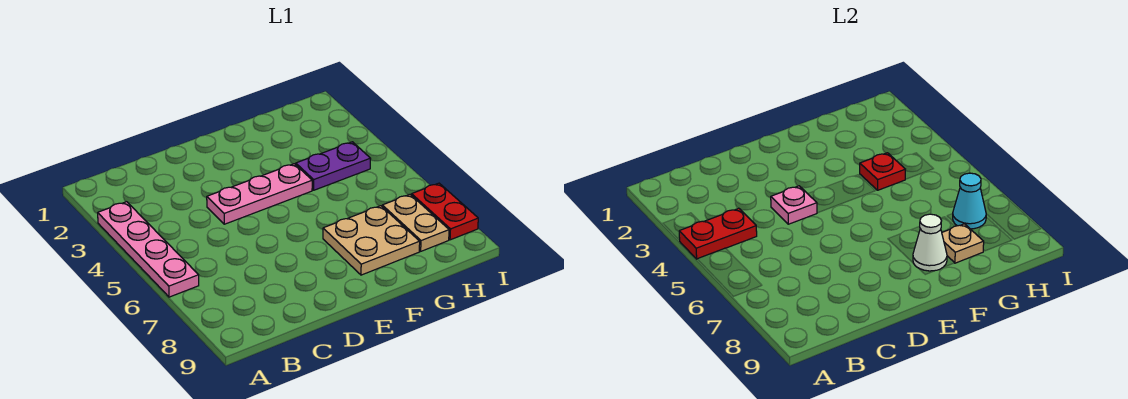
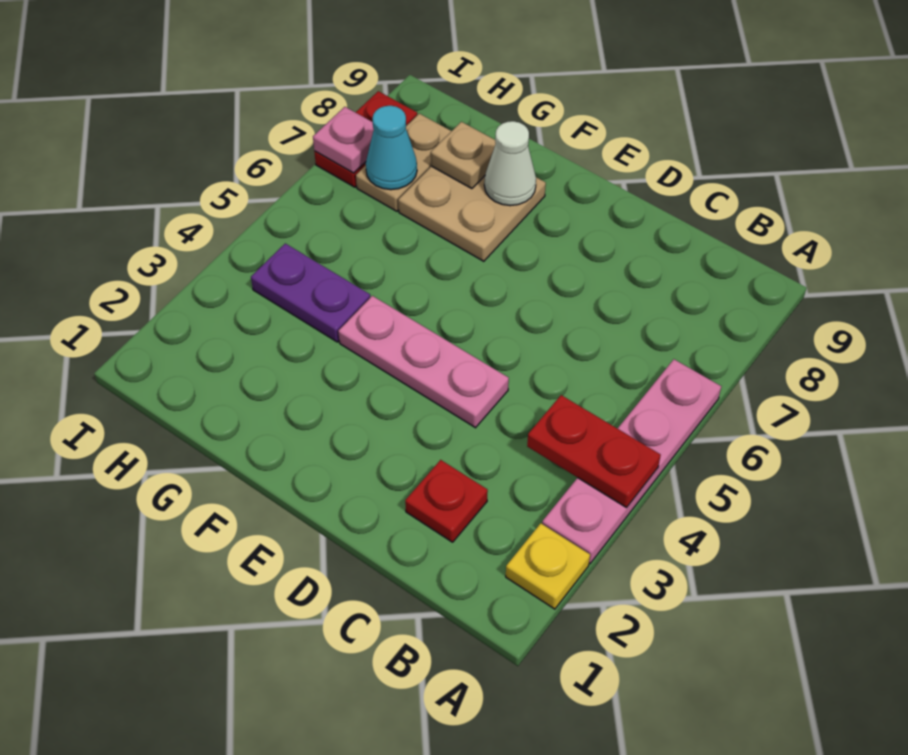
none -> yellow 1x1 plate [506,523,590,609]
pink 1x1 plate [771,186,817,224] -> pink 1x1 plate moved to [313,107,374,173]
red 1x1 plate [860,153,905,190] -> red 1x1 plate moved to [405,460,488,542]

